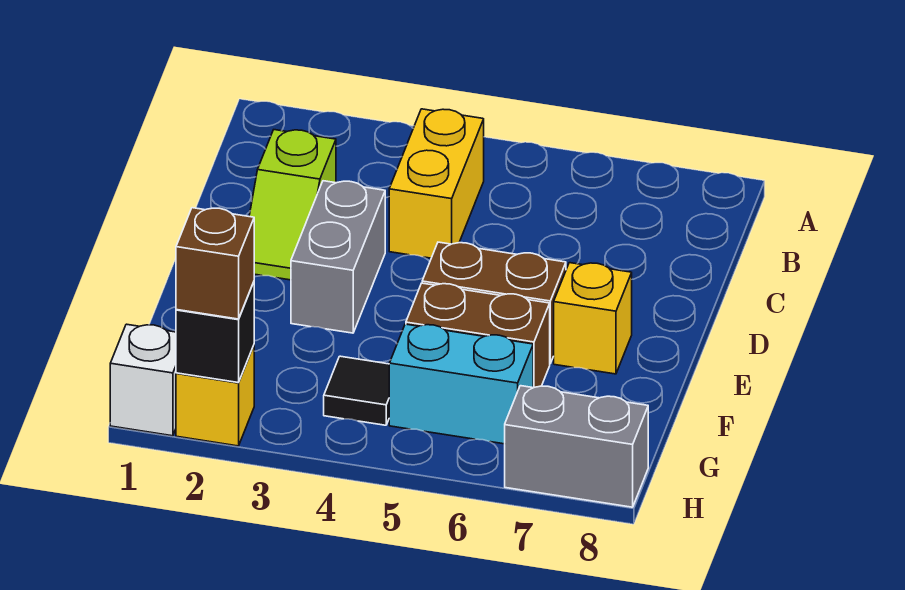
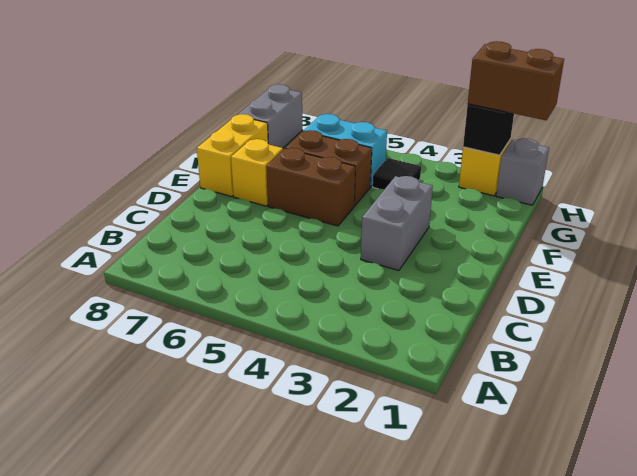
yellow 1x2 brick [389,109,484,258] -> yellow 1x2 brick moved to [197,114,268,197]
lime 1x2 slope [249,130,336,280] -> none
white 1x1 brick [110,324,176,436] -> grey 1x1 brick [496,138,549,205]
brown 1x1 brick [176,208,254,319] -> brown 1x2 brick [468,41,564,120]
grey 1x2 brick [505,386,648,507] -> grey 1x2 brick turned to [238,84,302,148]

